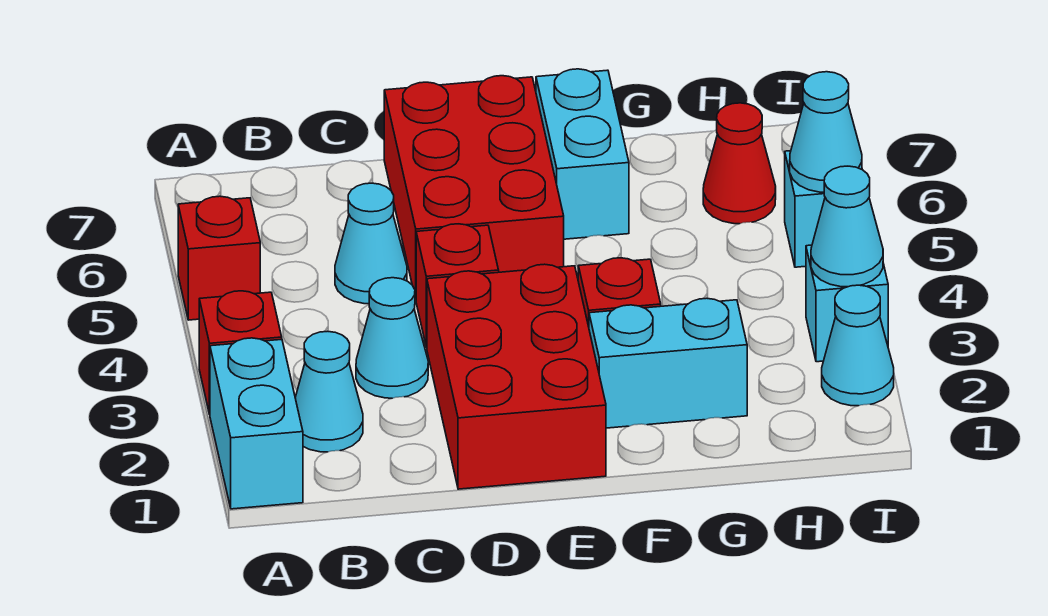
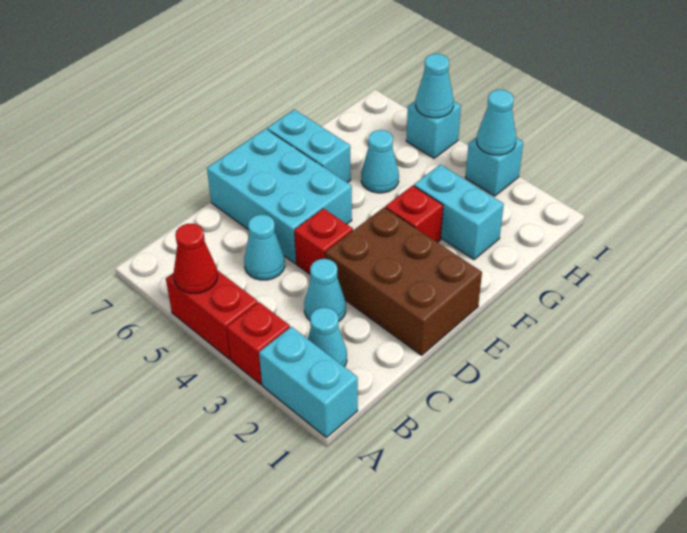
red 1x1 brick [178,196,260,320] -> red 1x2 brick [166,270,258,359]
red 2x3 brick [427,264,606,489] -> brown 2x3 brick [325,207,482,355]
red 2x3 brick [384,76,564,299] -> cyan 2x3 brick [207,129,352,263]
cyan 1x2 brick [589,298,747,428] -> cyan 1x2 brick turned to [414,164,504,260]
red 1x1 cone [703,103,776,224] -> red 1x1 cone moved to [174,224,218,294]
cyan 1x1 cone [822,285,894,406] -> cyan 1x1 cone moved to [361,130,399,193]

